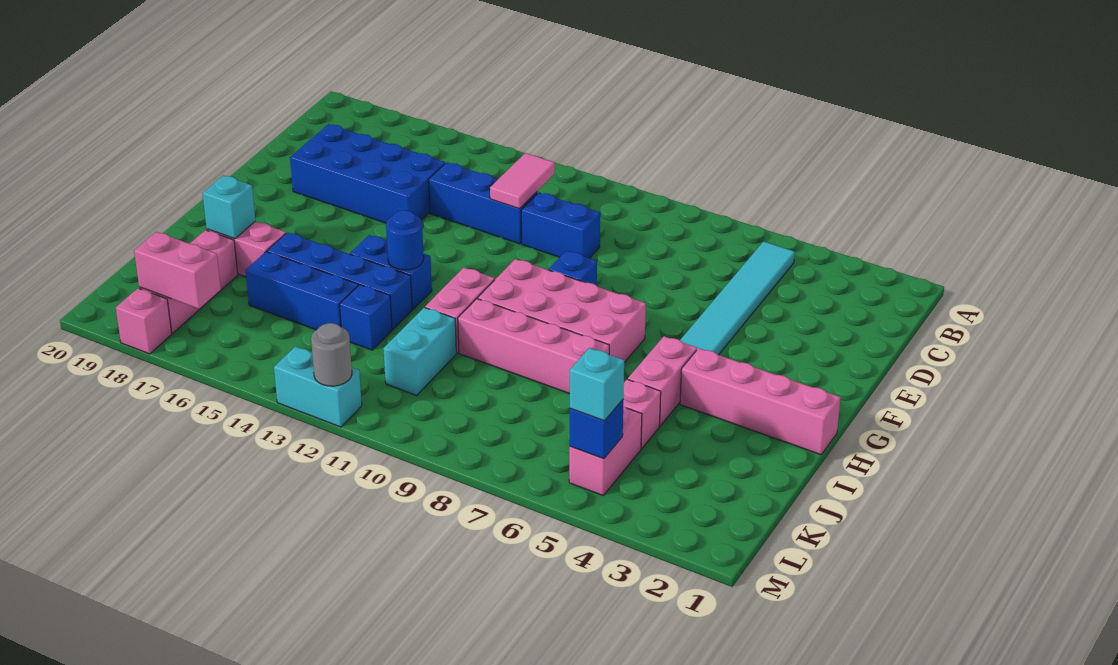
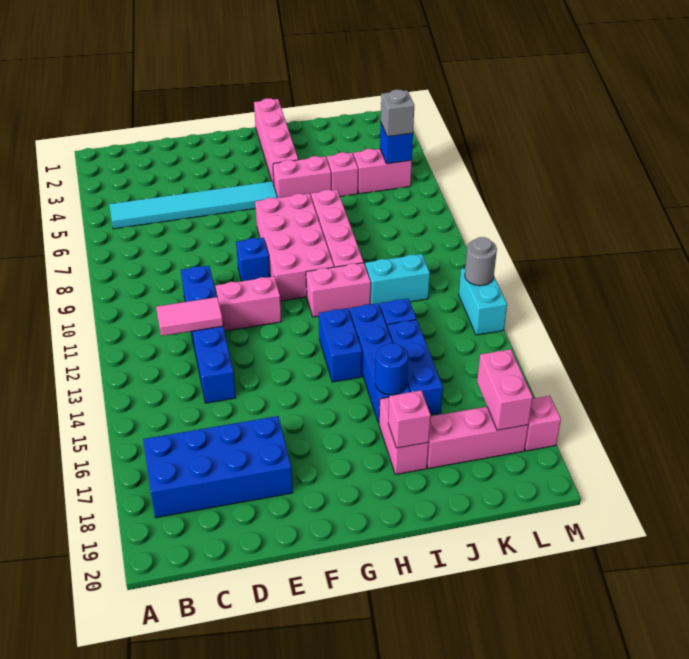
blue 2x4 brick [290,124,445,223] -> blue 2x4 brick turned to [143,416,293,518]
none -> pink 1x2 brick [216,276,281,331]
blue 1x1 round brick [386,210,424,270] -> blue 1x1 round brick moved to [375,343,408,395]
cyan 1x1 brick [203,175,255,239] -> pink 1x1 brick [388,390,431,448]
cyan 1x1 brick [570,348,624,421] -> grey 1x1 brick [381,89,414,137]

